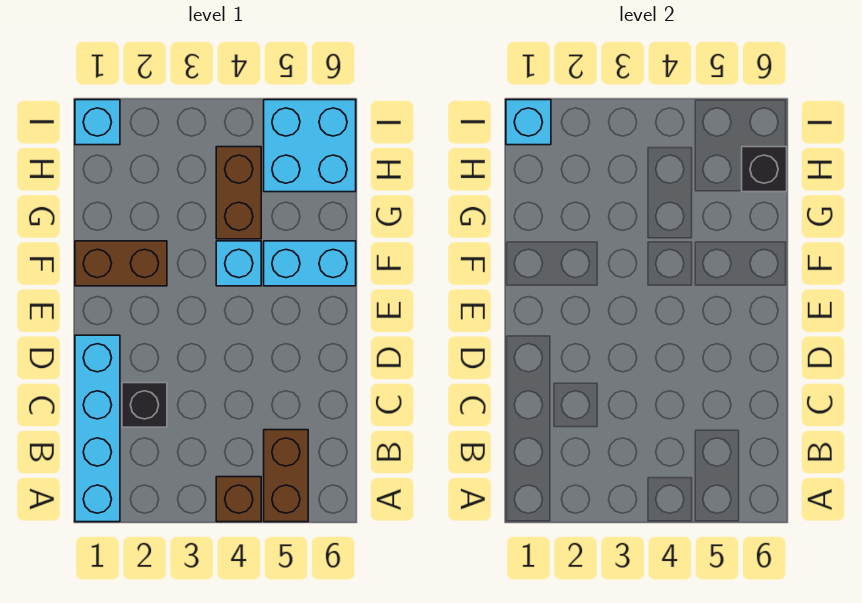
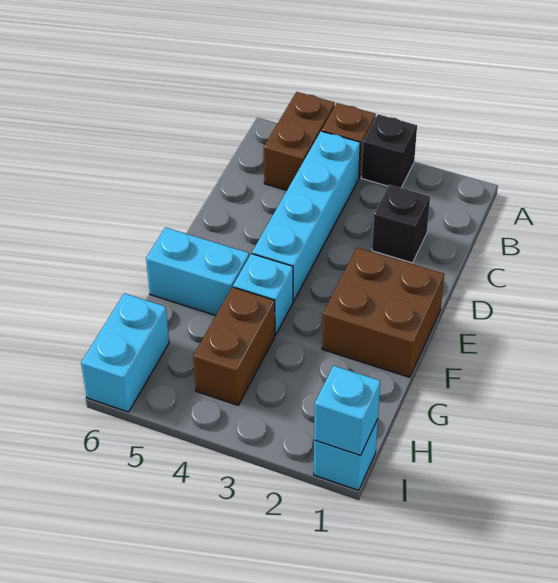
cyan 1x4 brick [75,335,120,522] -> cyan 1x4 brick moved to [252,131,360,301]
brown 1x2 brick [75,241,167,286] -> brown 2x2 brick [322,248,444,377]
cyan 2x2 brick [264,100,356,192] -> cyan 1x2 brick [81,293,169,412]
black 1x1 brick [742,147,787,192] -> black 1x1 brick moved to [361,114,417,188]

